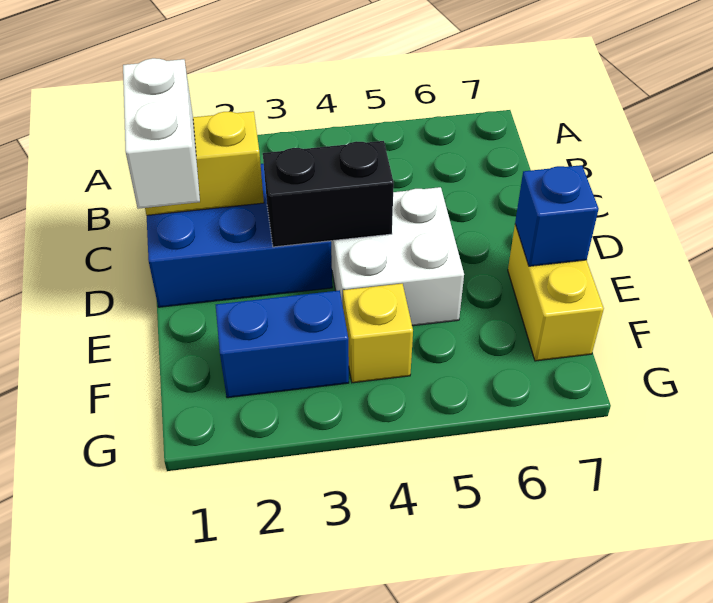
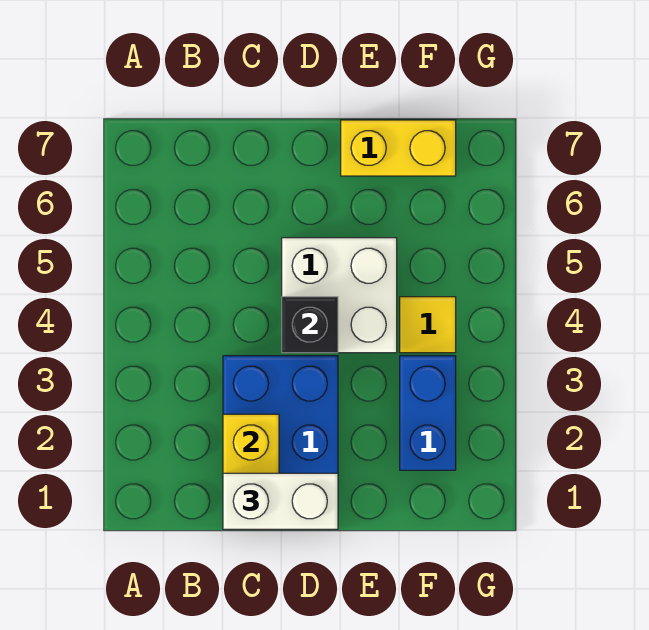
black 1x2 brick [263,141,394,247] -> black 1x1 brick [282,297,338,353]
blue 1x1 brick [515,165,599,266] -> none
yellow 1x1 brick [343,284,413,383] -> yellow 1x1 tile [400,297,456,353]

